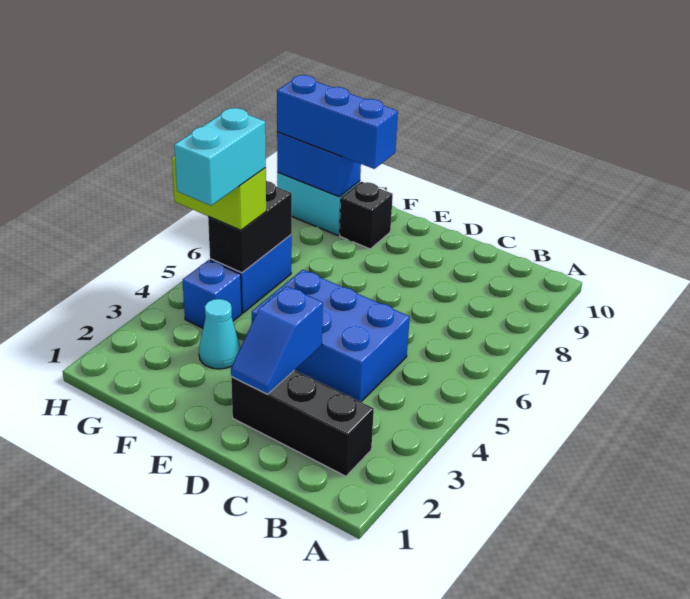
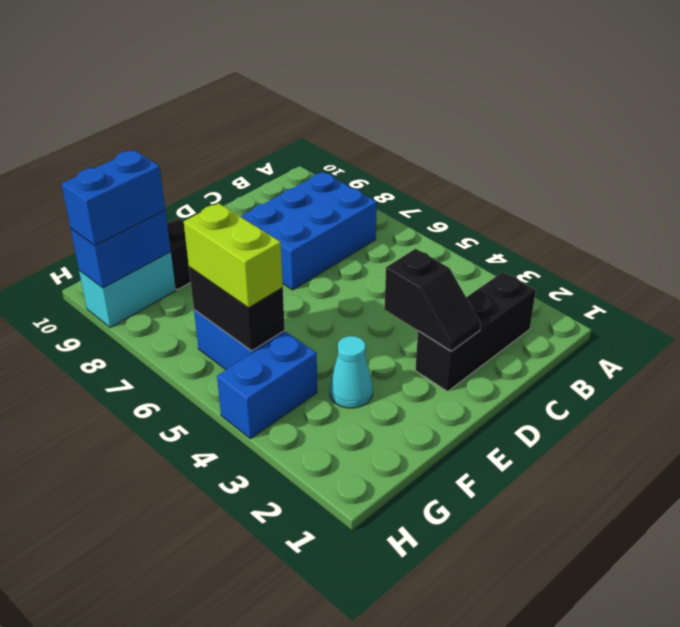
blue 2x3 brick [252,270,410,402] -> blue 2x3 brick moved to [241,172,377,290]
blue 1x2 slope [231,286,323,394] -> black 1x2 slope [384,249,481,351]
blue 1x3 brick [277,75,398,169] -> blue 1x2 brick [62,150,165,246]
blue 1x1 brick [183,260,242,328] -> blue 1x2 brick [217,332,317,439]
cyan 1x2 brick [174,108,266,206] -> none
lime 1x2 brick [172,156,266,230] -> lime 1x2 brick turned to [184,203,283,308]

